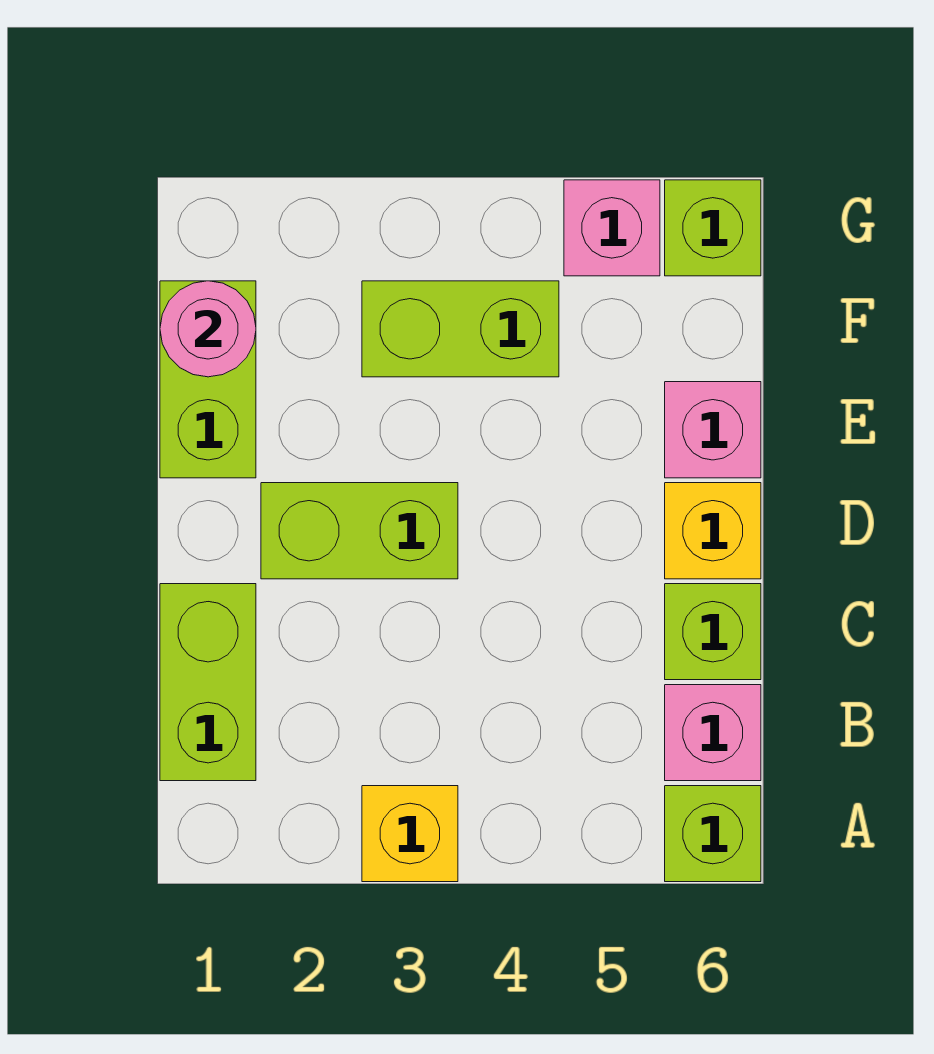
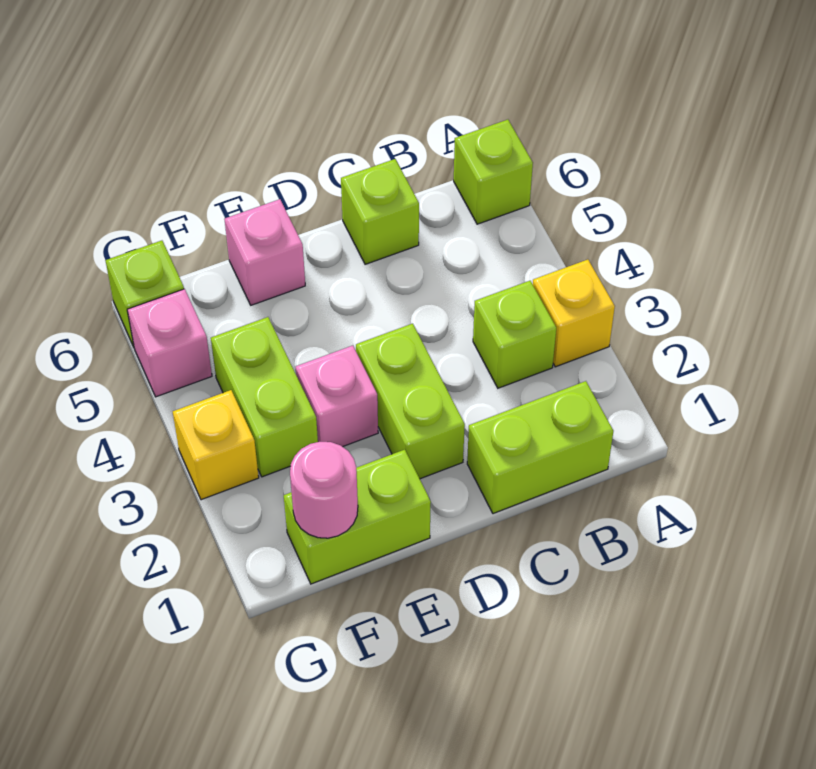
none -> lime 1x1 brick [473,281,556,388]
pink 1x1 brick [665,685,761,781] -> pink 1x1 brick moved to [296,346,378,447]
yellow 1x1 brick [665,483,761,579] -> yellow 1x1 brick moved to [173,390,259,500]

